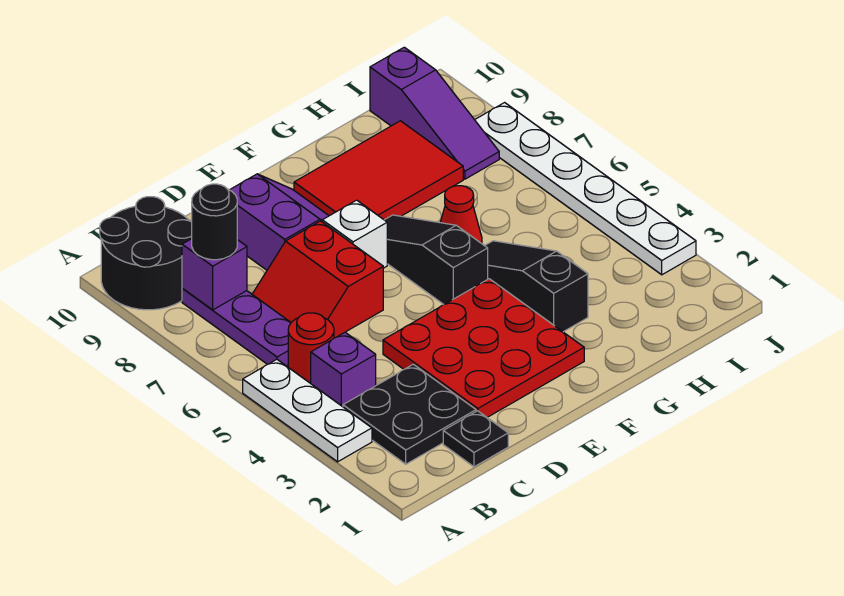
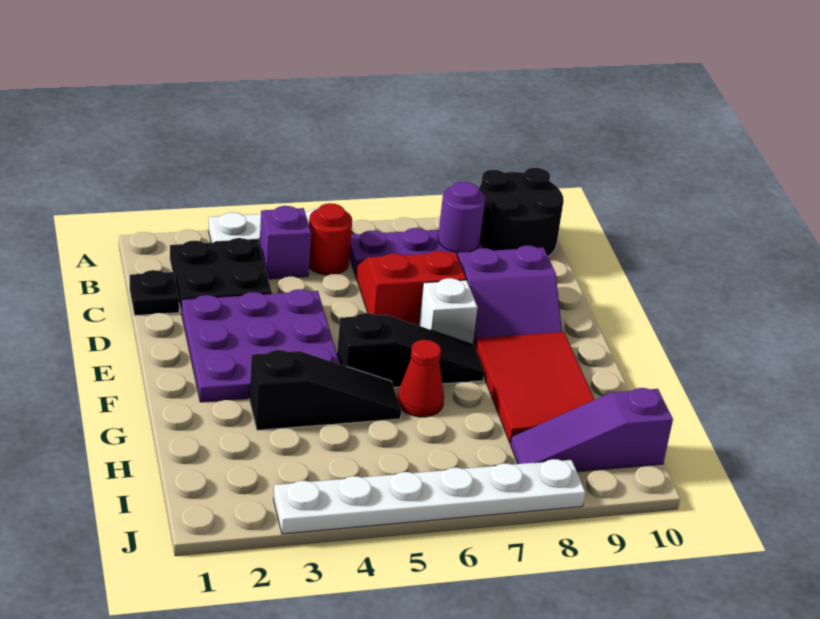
purple 1x1 brick [182,239,247,310] -> purple 1x1 round brick [438,182,485,253]
black 1x1 round brick [192,184,237,260] -> none
red 3x3 plate [383,279,584,417] -> purple 3x3 plate [181,289,340,402]

